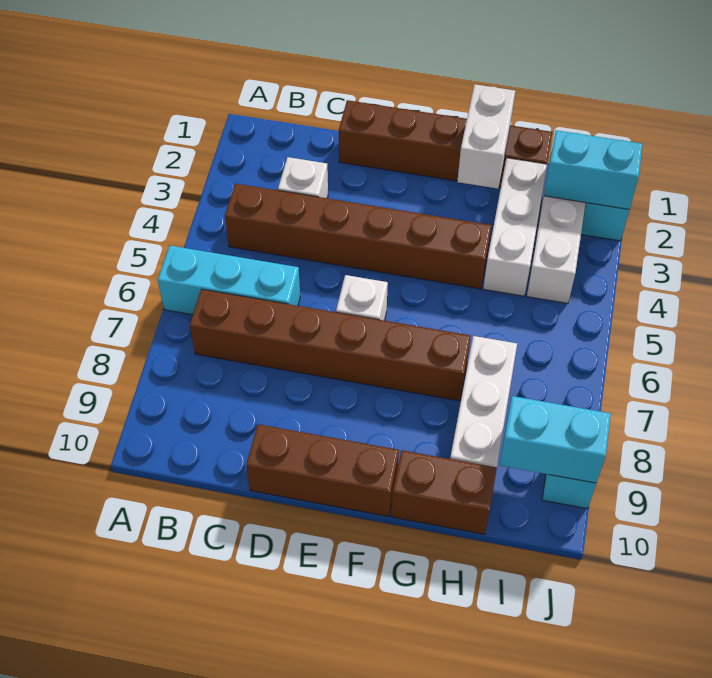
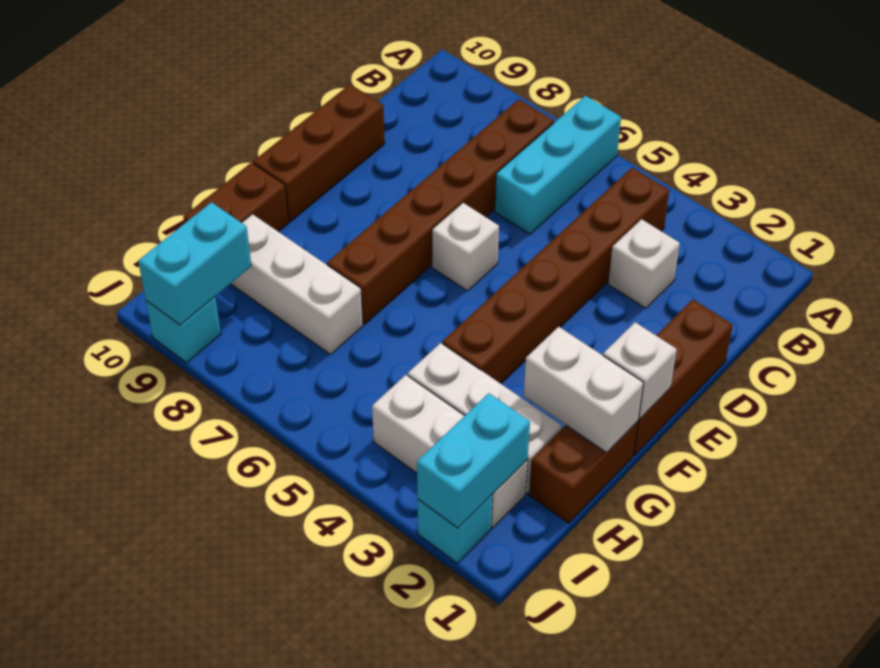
none -> white 1x1 brick [603,322,677,419]

